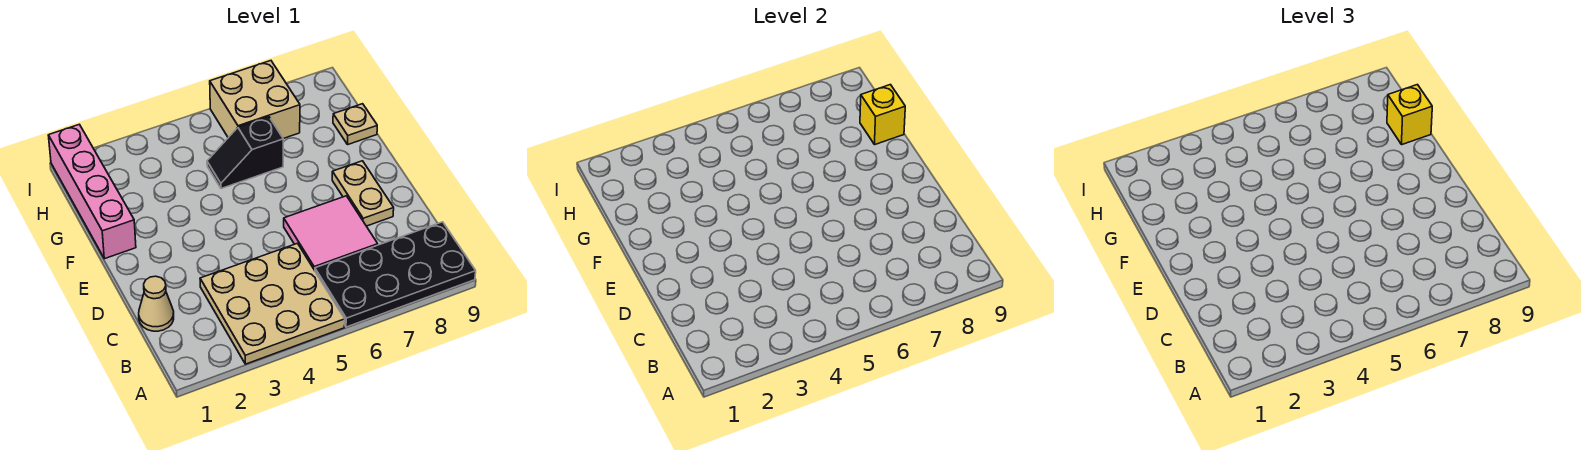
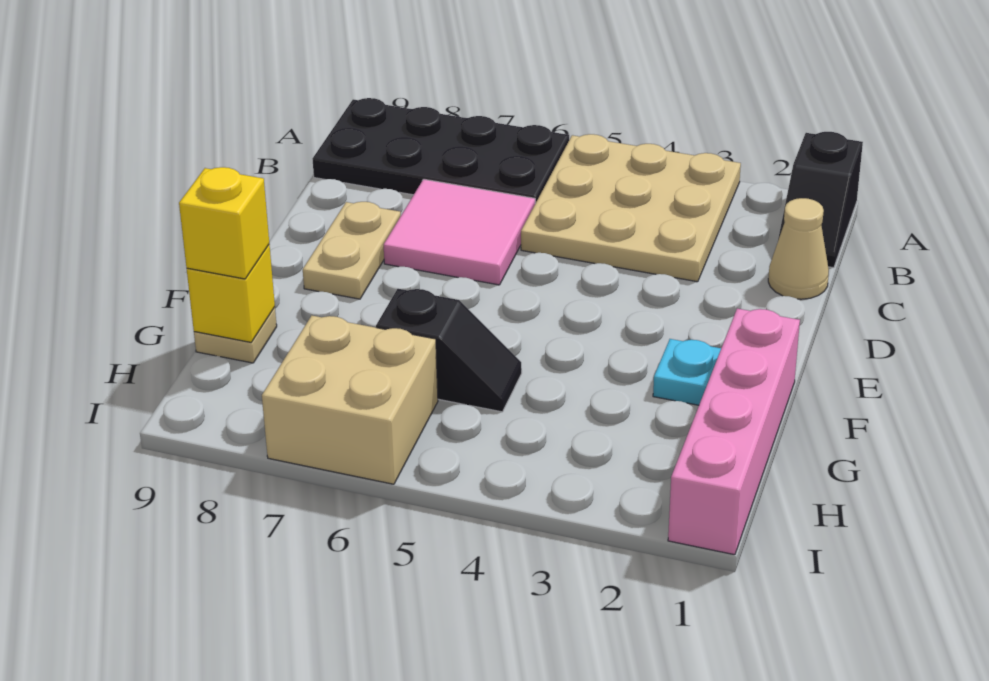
none -> black 1x2 slope [778,132,863,268]
none -> cyan 1x1 plate [653,339,721,405]

